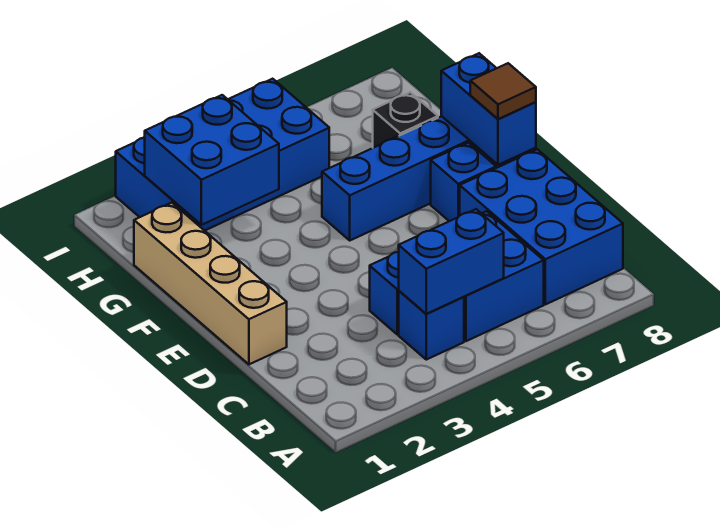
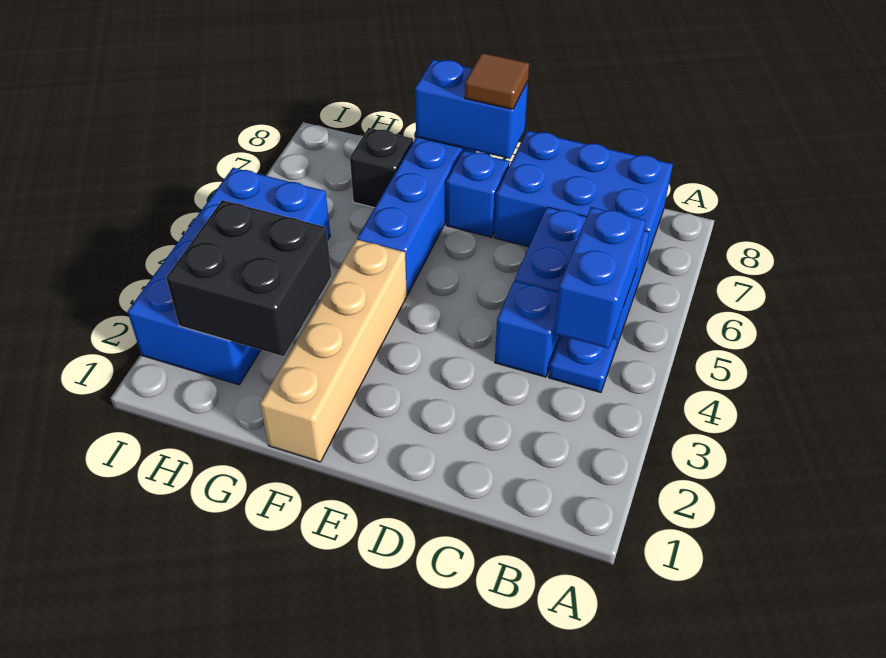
blue 1x1 brick [399,291,464,360] -> blue 1x1 plate [549,336,617,392]
tan 1x4 brick [134,203,287,364] -> tan 1x4 brick turned to [260,239,407,462]
blue 2x2 brick [145,95,279,225] -> black 2x2 brick [166,200,331,356]

